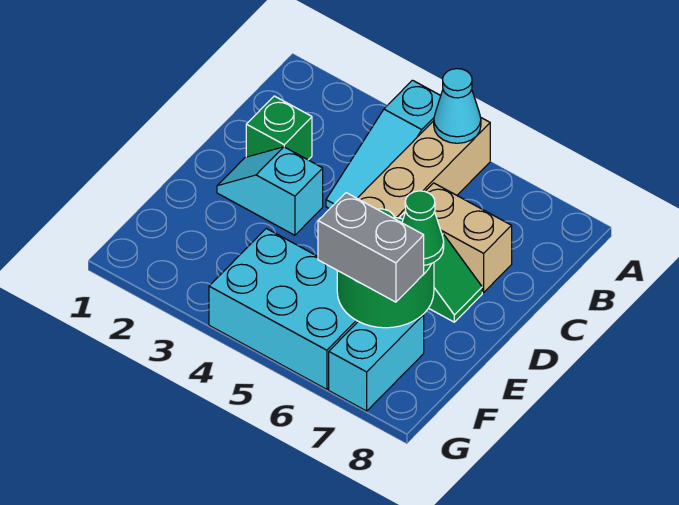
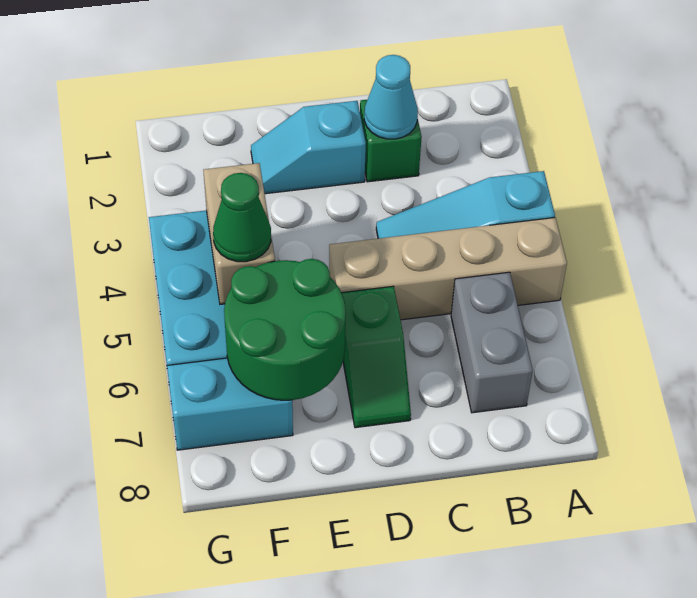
cyan 1x1 cone [434,69,481,143] -> cyan 1x1 cone moved to [364,55,418,139]
tan 1x2 brick [425,183,512,293] -> tan 1x2 brick moved to [203,163,275,304]
cyan 1x2 slope [217,147,323,235] -> cyan 1x2 slope turned to [251,101,366,194]
green 1x1 cone [402,191,444,265] -> green 1x1 cone moved to [213,173,271,262]
grey 1x2 brick [318,193,424,302] -> grey 1x2 brick moved to [451,272,533,413]

